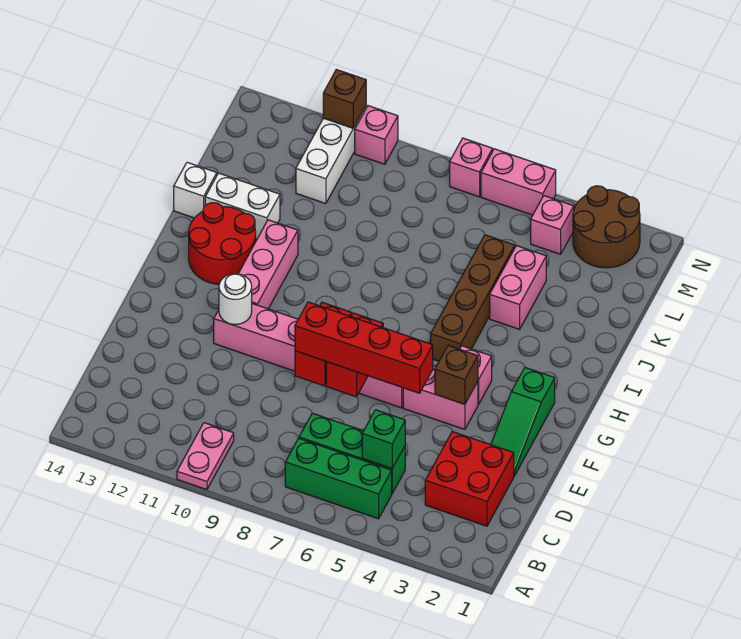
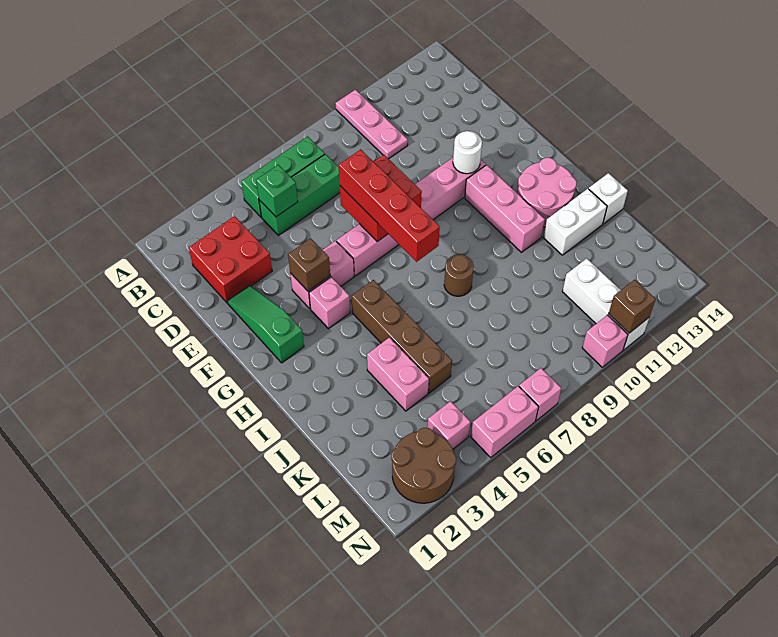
pink 1x2 plate [177,423,234,490] -> pink 1x3 plate [335,90,408,159]
red 1x4 brick [295,302,433,393] -> red 1x4 brick turned to [338,149,440,262]
red 2x2 round brick [189,203,256,284] -> pink 2x2 round brick [517,158,577,227]
none -> brown 1x1 round brick [444,254,474,296]

